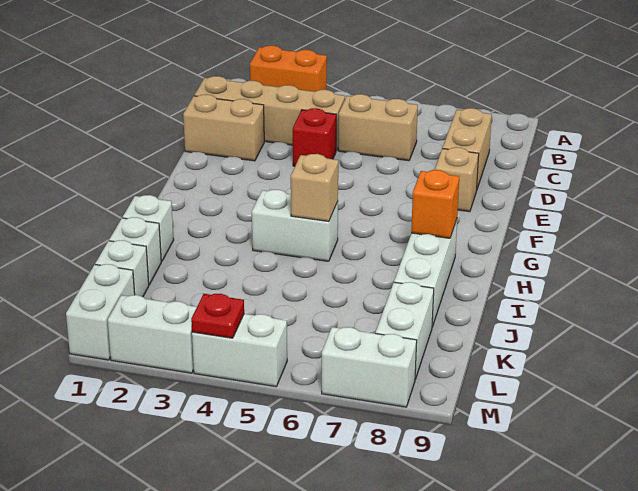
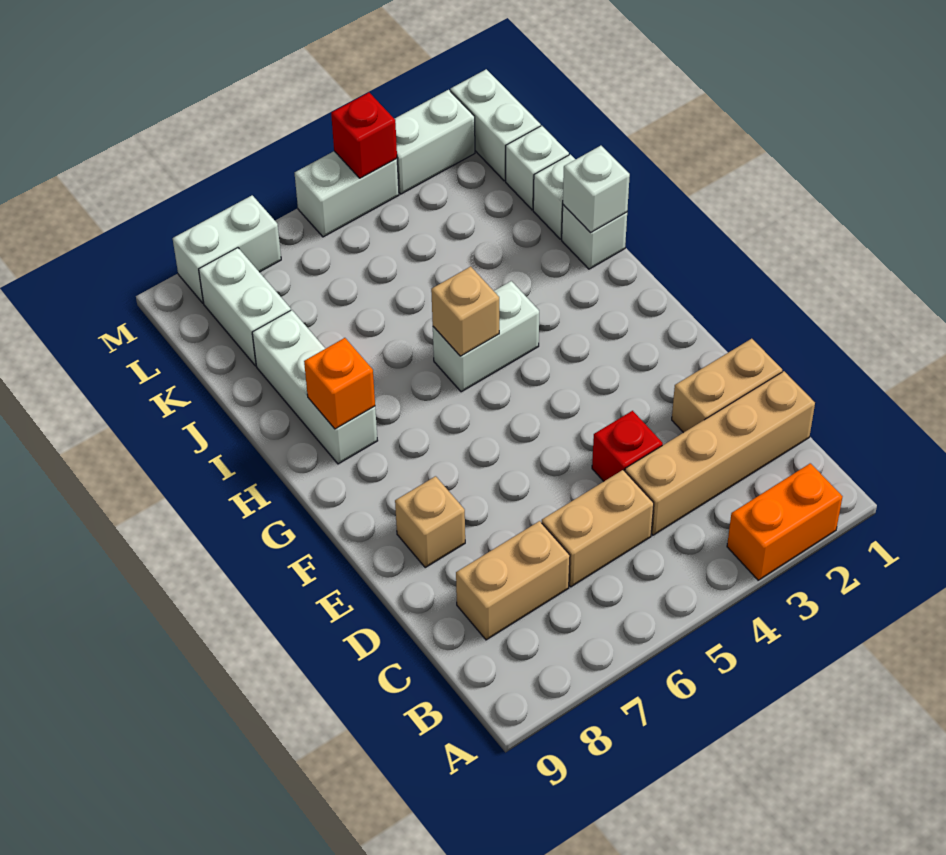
tan 1x2 brick [443,108,492,189] -> tan 1x2 brick turned to [456,521,570,640]
none -> white 1x1 brick [563,146,630,233]
red 1x1 plate [191,294,244,338] -> red 1x1 brick [331,93,397,178]

